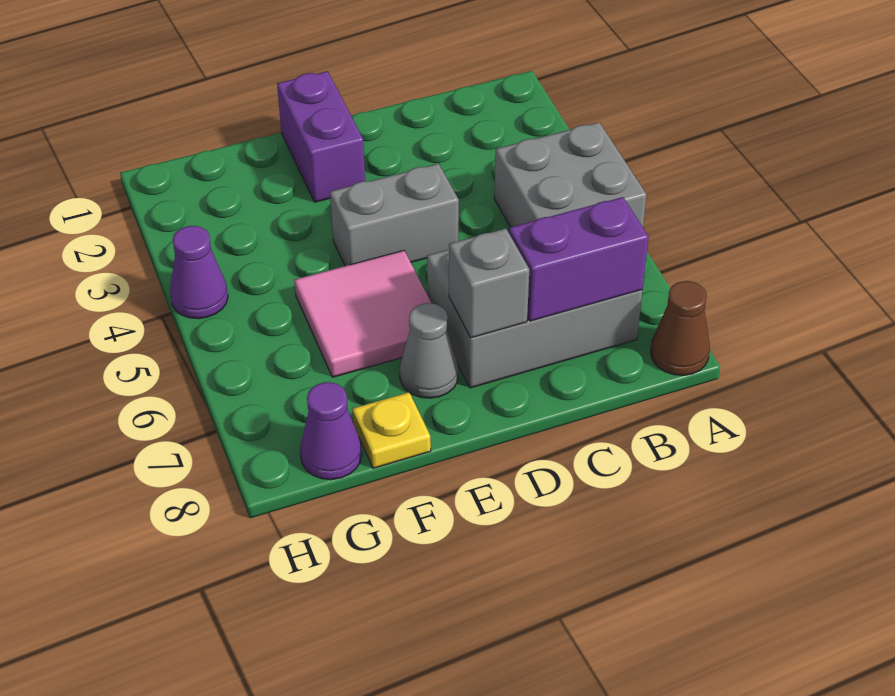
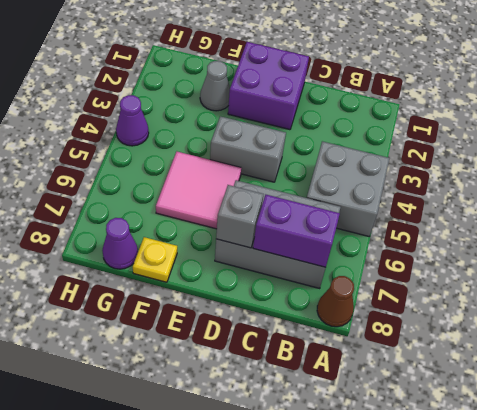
purple 1x2 brick [277,71,365,202] -> purple 2x2 brick [228,42,309,130]
grey 1x1 cone [400,303,459,398] -> grey 1x1 cone moved to [200,61,230,111]

